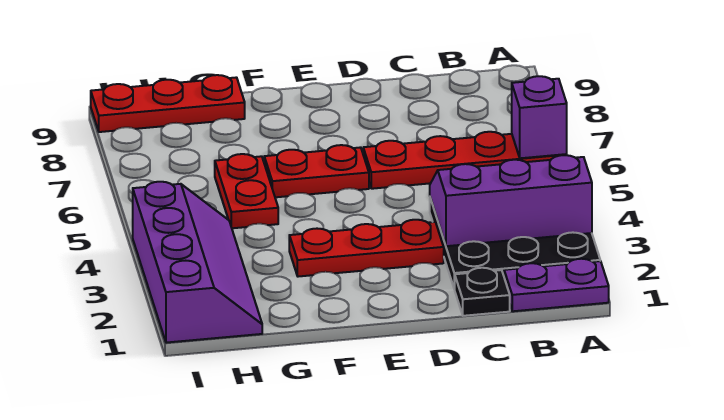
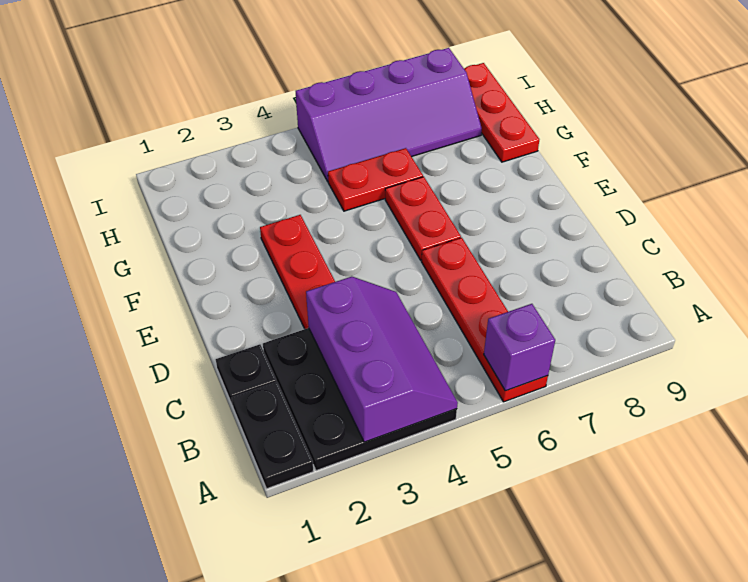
purple 1x2 plate [504,259,609,311] -> black 1x2 plate [232,382,313,489]
purple 2x4 slope [133,182,262,343] -> purple 2x4 slope moved to [296,48,482,181]

